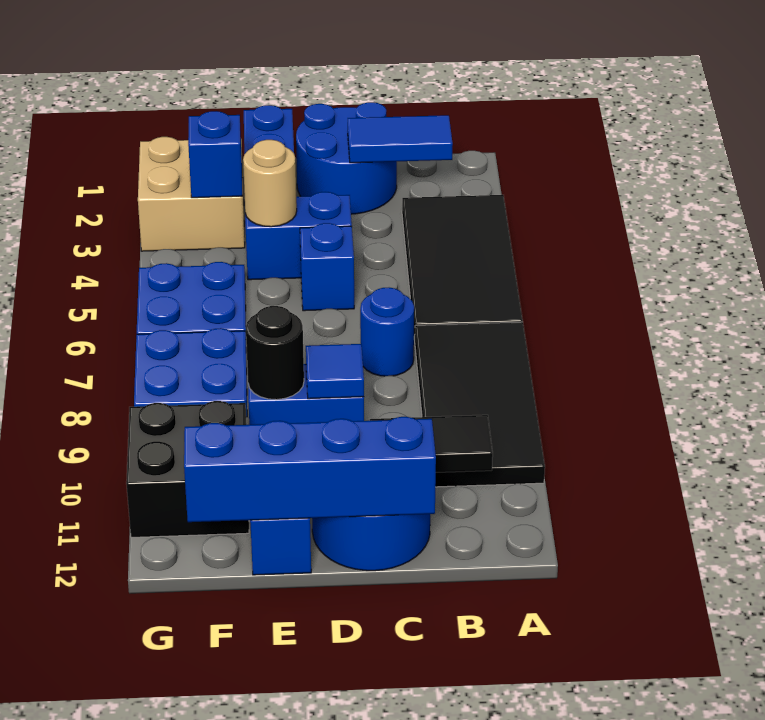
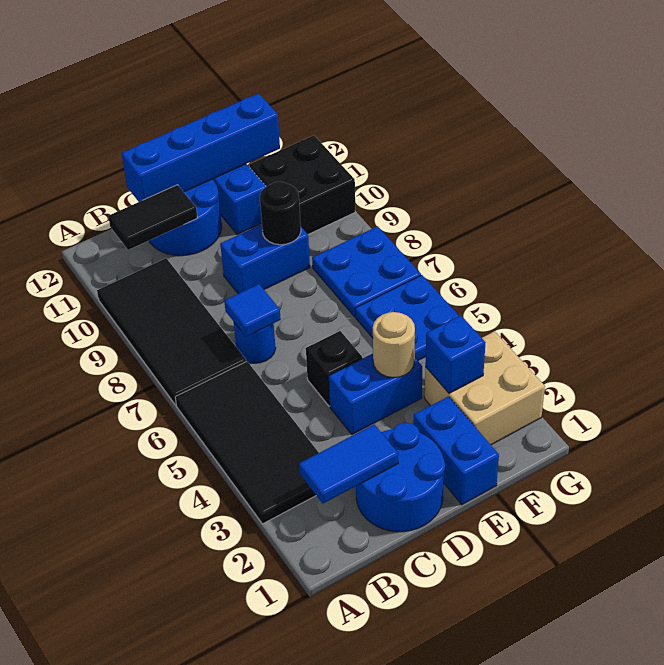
blue 1x1 brick [300,223,354,311] -> black 1x1 brick [306,331,362,406]
blue 1x1 tile [306,344,364,399] -> blue 1x1 tile moved to [224,284,281,337]

